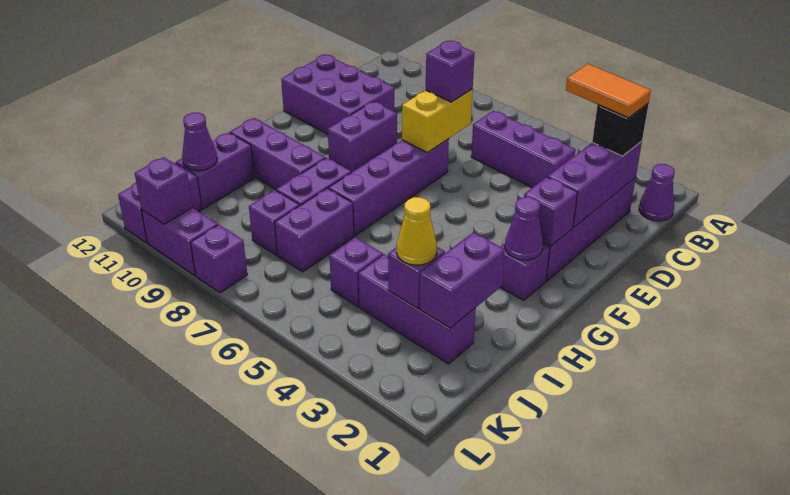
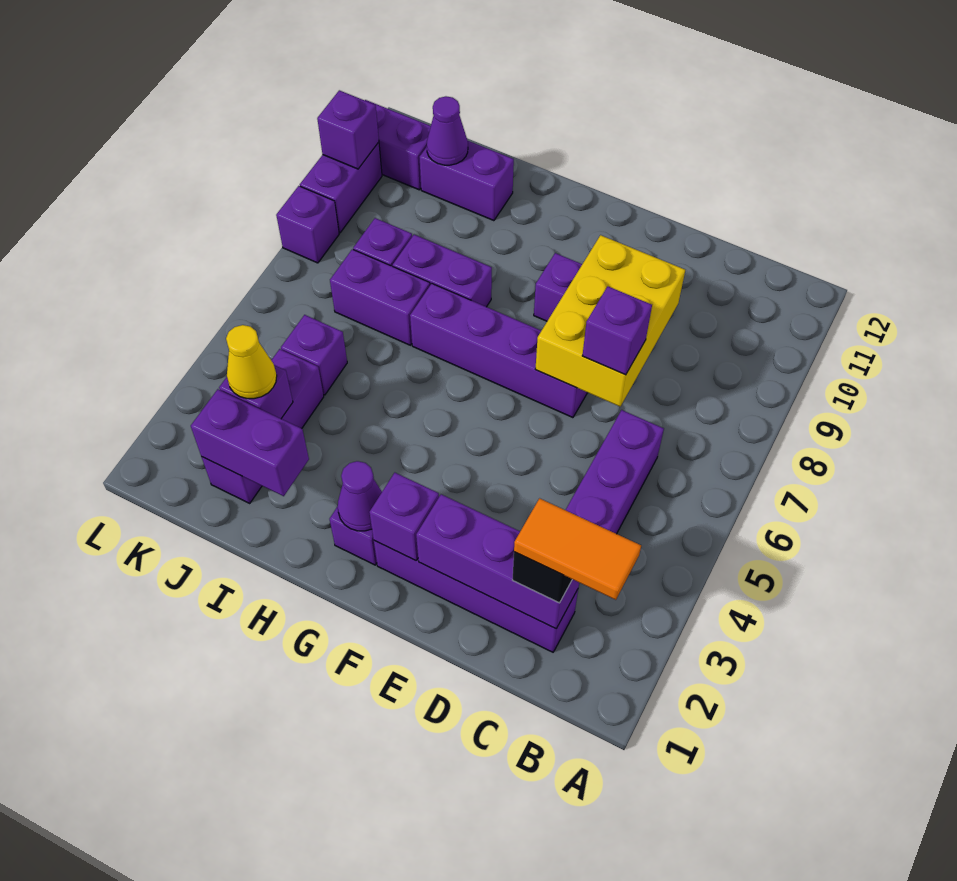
purple 1x1 cone [639,164,675,221] -> none
orange 1x2 tile [566,64,651,118] -> orange 1x2 tile turned to [514,498,641,600]
yellow 1x2 brick [402,89,473,153] -> yellow 2x3 brick [535,235,685,407]
purple 2x3 brick [281,55,394,134] -> none
purple 1x3 brick [230,118,326,189] -> none

